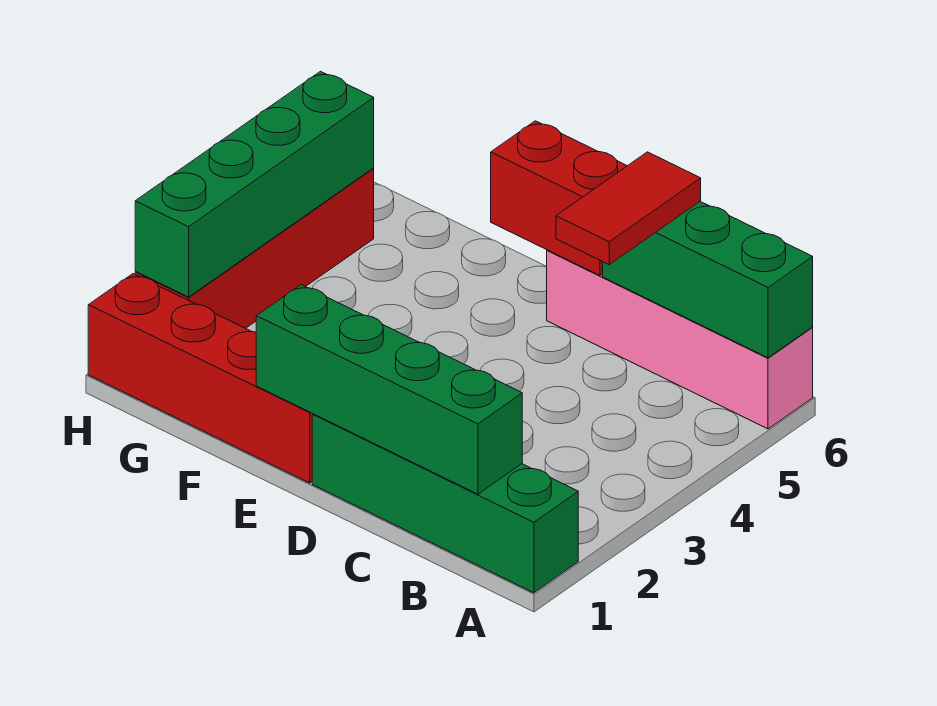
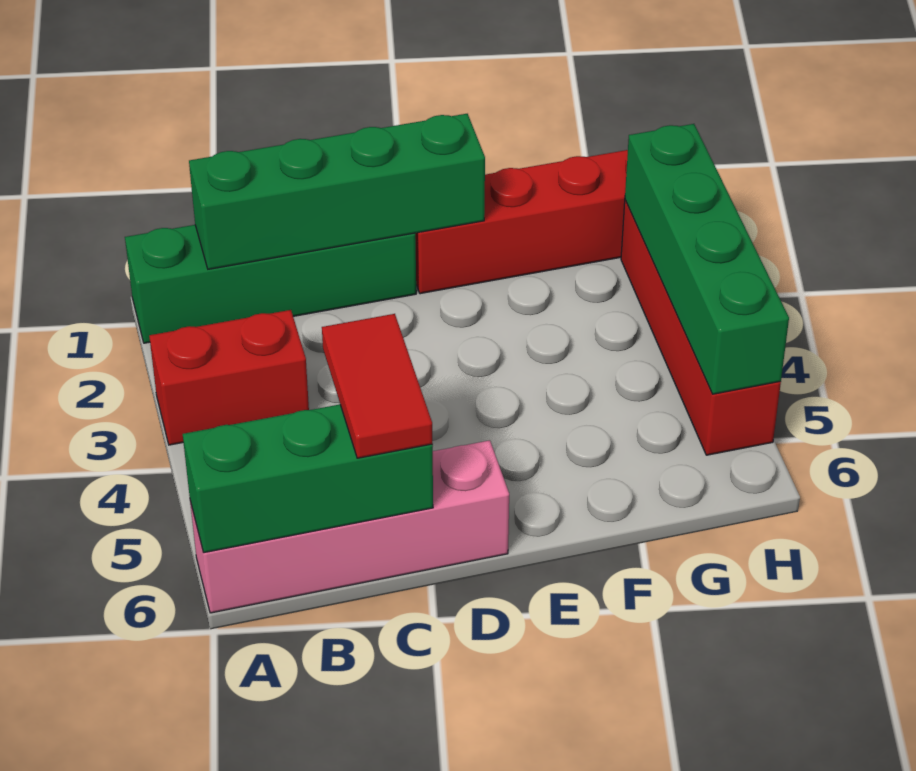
red 1x2 brick [491,121,627,276] -> red 1x2 brick moved to [149,310,309,445]

